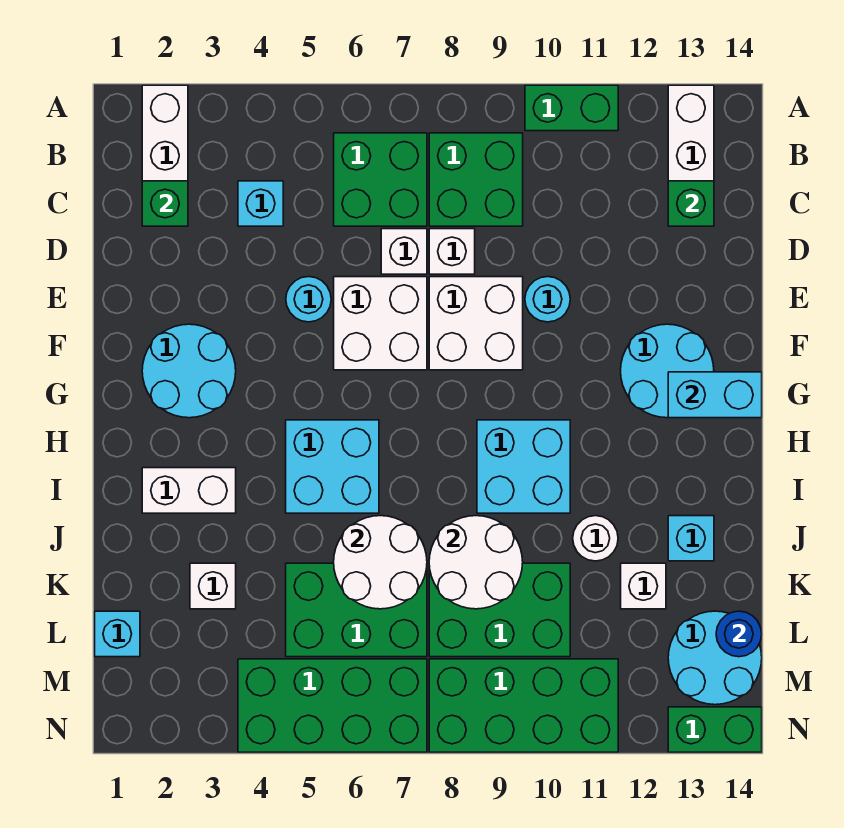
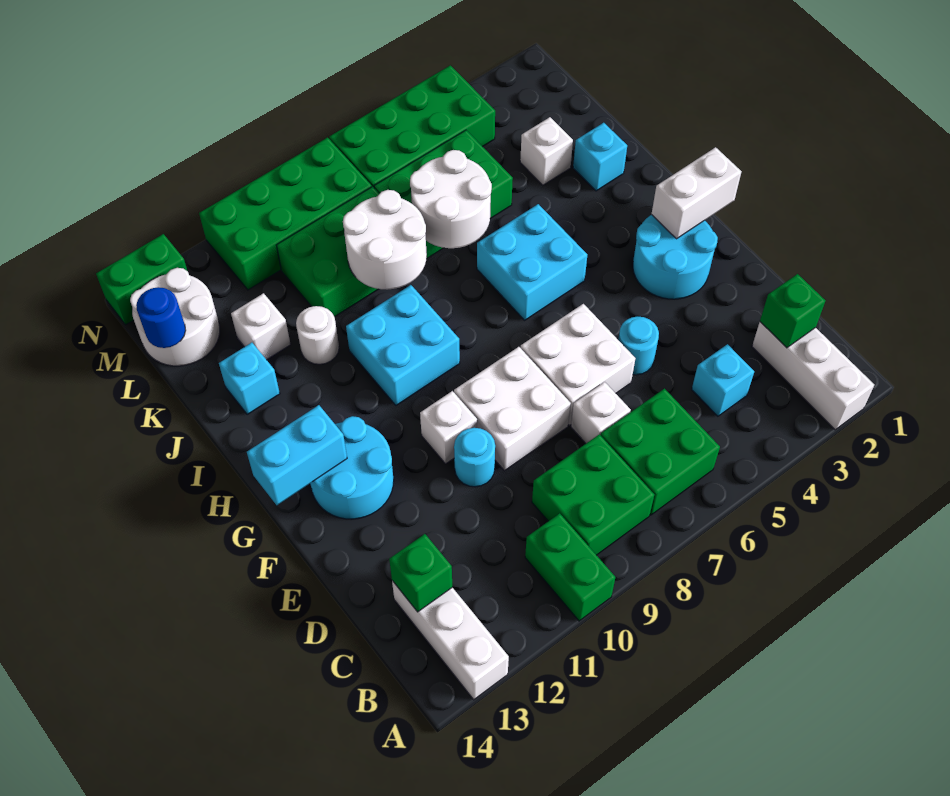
green 1x2 brick [525,85,618,131] -> green 1x2 brick turned to [525,513,615,621]
white 1x1 brick [429,229,475,274] -> white 1x1 brick moved to [420,391,477,464]
white 1x2 brick [142,468,236,513] -> white 1x2 brick moved to [652,147,741,239]
cyan 1x1 brick [95,611,140,657] -> cyan 1x1 brick moved to [573,123,627,191]
cyan 2x2 round brick [668,611,762,705] -> white 2x2 round brick [130,268,220,366]

